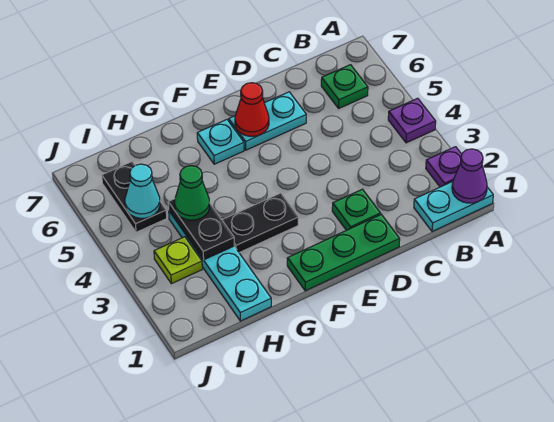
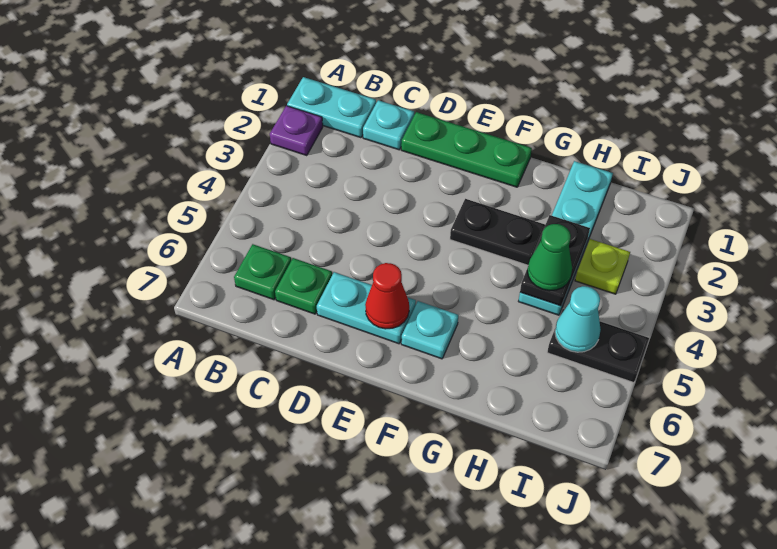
purple 1x1 cone [452,149,487,203] -> none
purple 1x1 plate [388,98,436,143] -> none
none -> cyan 1x1 plate [363,100,414,150]
green 1x1 plate [332,189,380,230] -> green 1x1 plate moved to [275,258,332,314]
black 1x2 plate [102,162,167,232] -> black 1x2 plate turned to [547,309,649,383]

